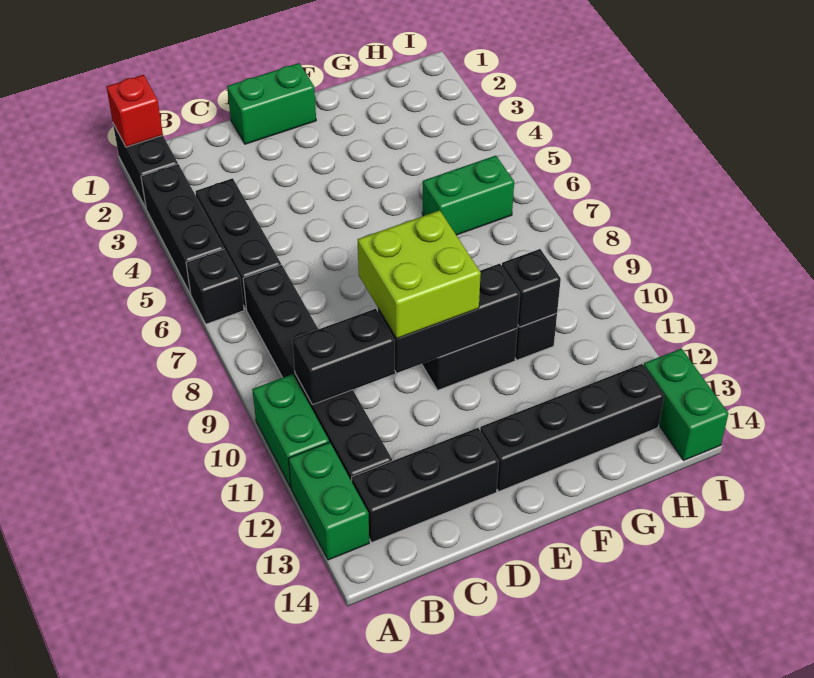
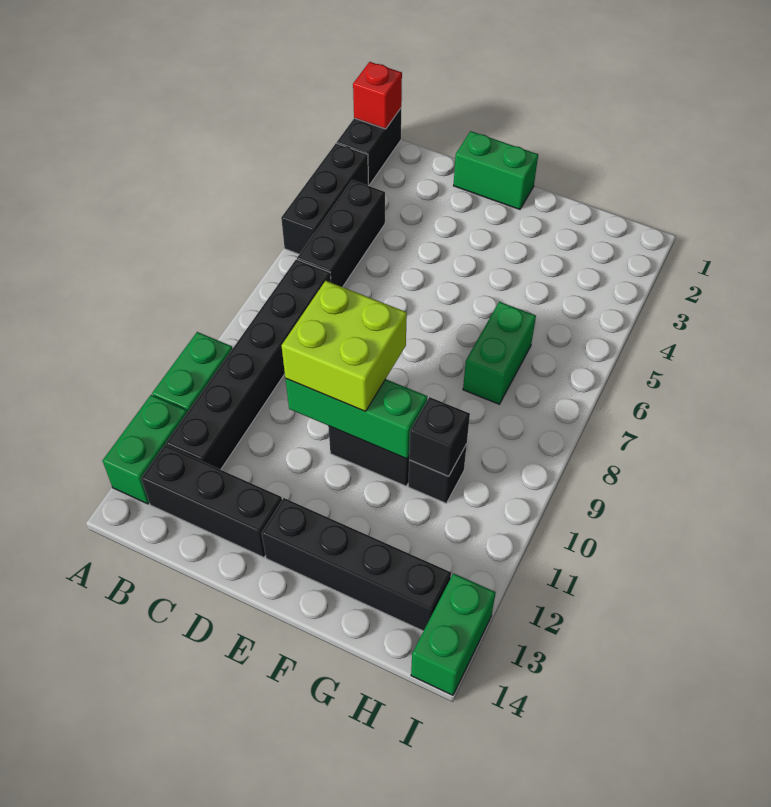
black 1x1 brick [186,249,244,324] -> none
black 1x2 brick [292,309,395,405] -> none
black 1x3 brick [378,264,520,373] -> green 1x3 brick [286,379,427,459]
green 1x2 brick [422,156,514,235] -> green 1x2 brick turned to [463,302,536,404]

